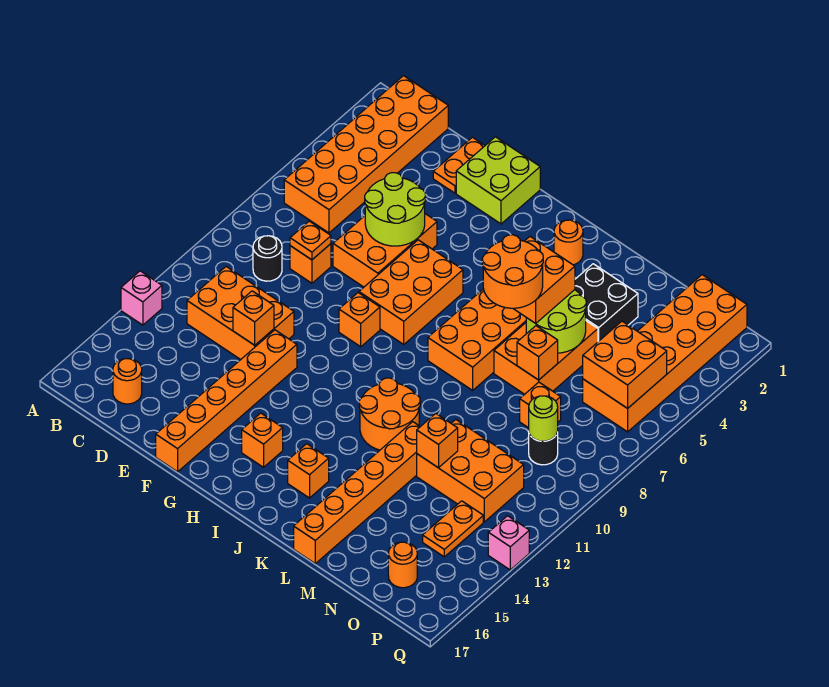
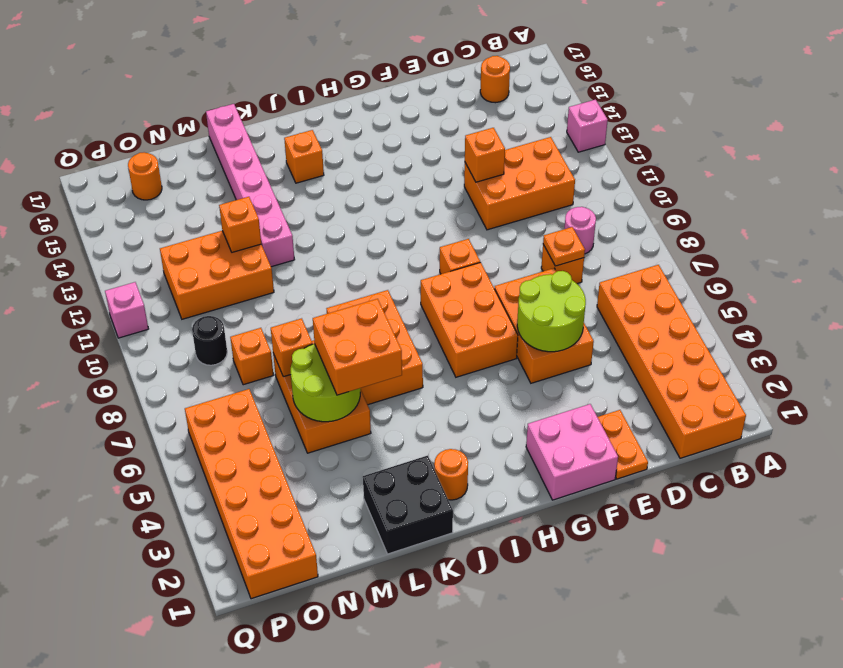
black 1x1 round brick [253,236,282,281] -> pink 1x1 round brick [564,207,596,254]
lime 2x2 brick [456,137,540,224] -> pink 2x2 brick [526,404,618,500]
orange 1x6 brick [156,330,297,472] -> none
orange 1x1 brick [242,413,283,467] -> none
orange 2x2 round brick [359,378,420,450] -> none
orange 2x2 round brick [482,235,543,308] -> none
black 2x2 brick [575,264,638,342] -> black 2x2 brick moved to [363,456,453,554]
orange 1x6 brick [294,422,420,564] -> pink 1x6 brick [206,104,295,267]
orange 2x2 brick [583,321,667,408] -> none
lime 1x1 round brick [529,396,558,441] -> none
orange 1x2 plate [423,501,483,557] -> none
pink 1x1 brick [488,516,529,570] -> pink 1x1 brick moved to [105,282,148,338]

